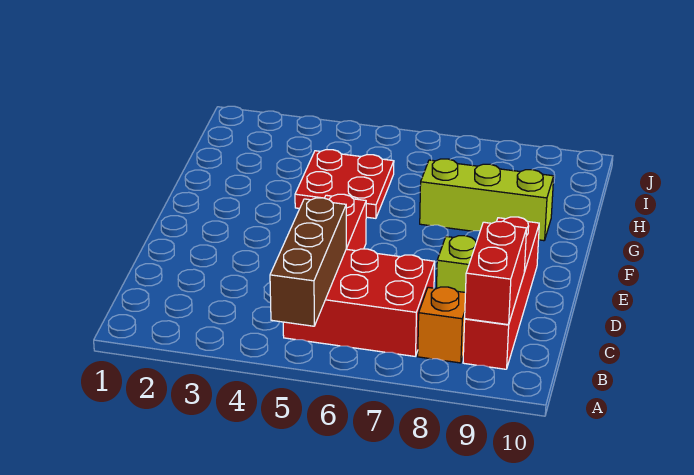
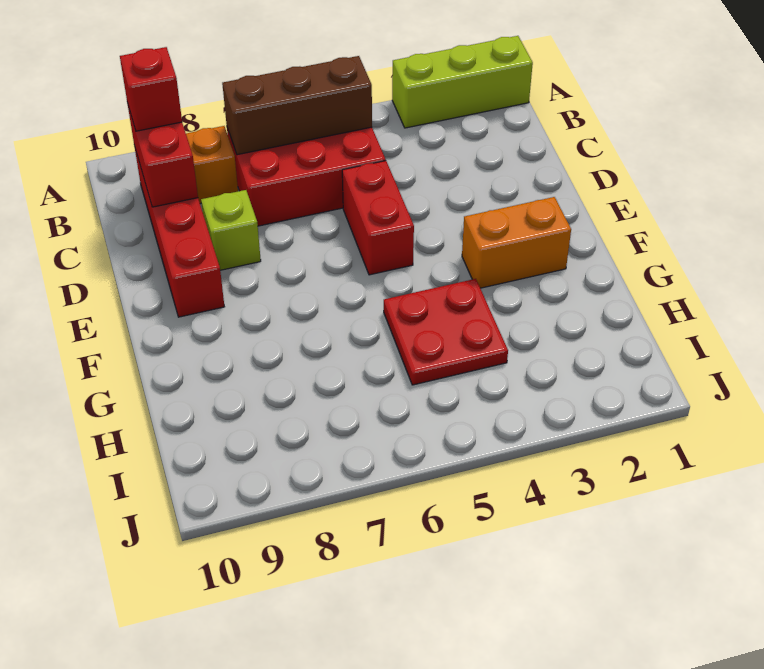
brown 1x3 brick [270,198,346,326] -> brown 1x3 brick turned to [222,56,372,155]
none -> red 1x1 brick [120,47,182,131]
none -> orange 1x2 brick [462,197,571,288]
lime 1x3 brick [420,159,554,241] -> lime 1x3 brick moved to [392,36,533,128]

